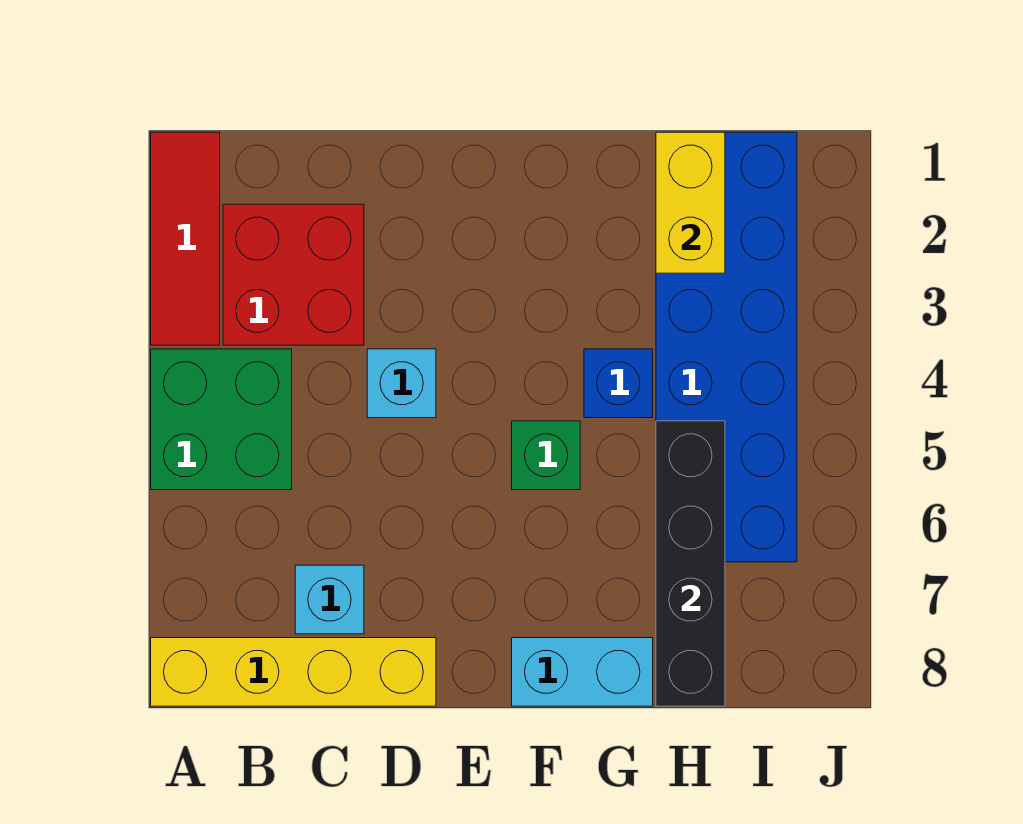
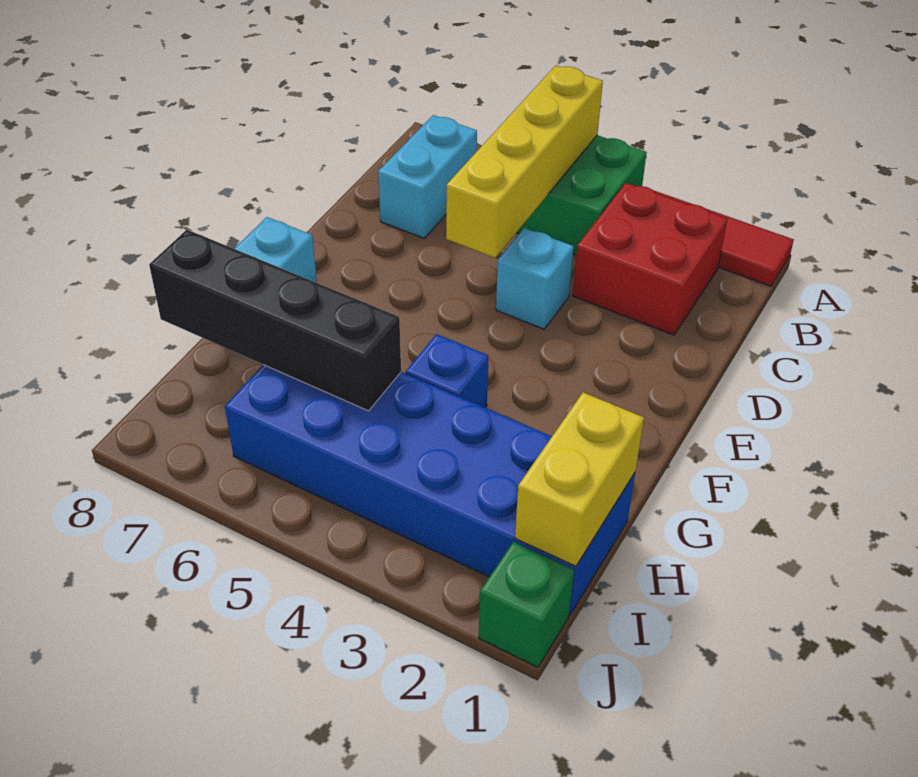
yellow 1x4 brick [151,638,436,706] -> yellow 1x4 brick moved to [446,65,603,258]
cyan 1x1 brick [295,565,364,634] -> cyan 1x2 brick [378,115,477,238]
green 1x1 brick [512,421,580,490] -> green 1x1 brick moved to [479,542,574,667]
yellow 1x2 brick [656,132,725,273] -> yellow 1x2 brick turned to [515,392,644,566]

